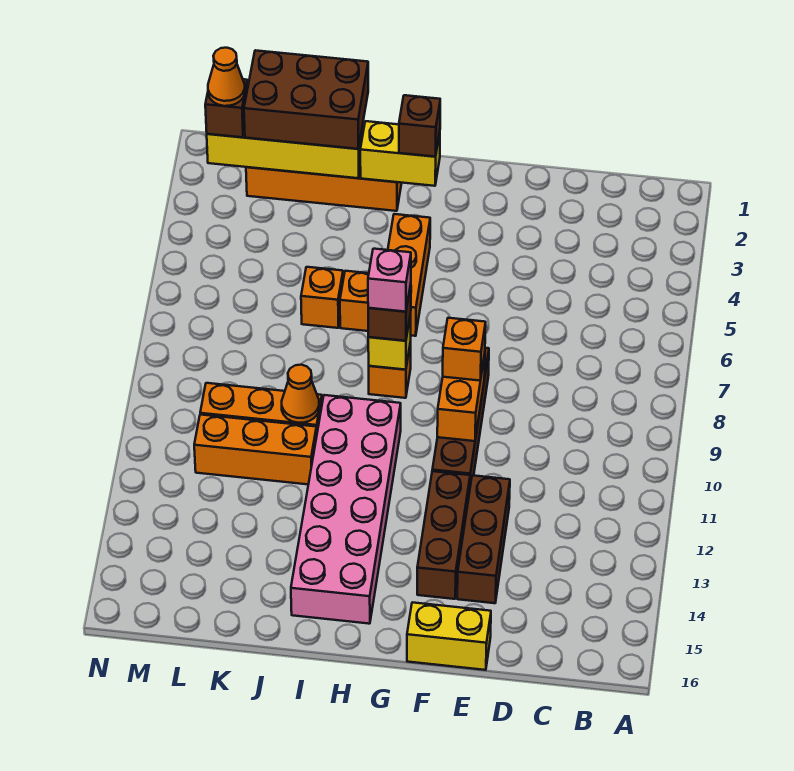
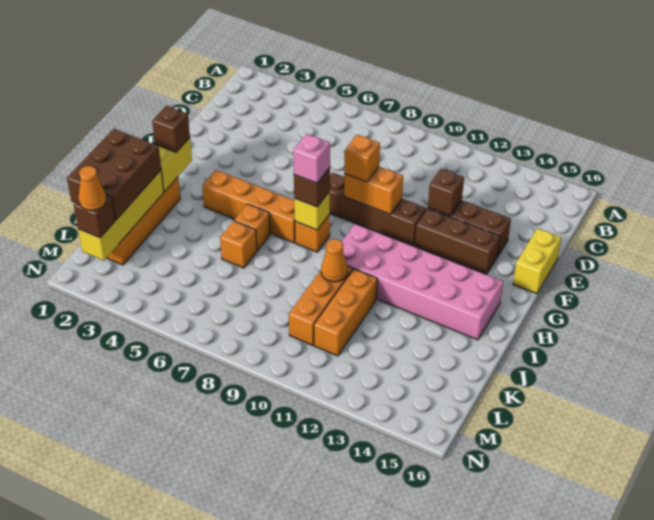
none -> brown 1x1 brick [428,169,464,216]
orange 1x3 brick [388,214,430,336] -> orange 1x4 brick [202,170,295,243]

